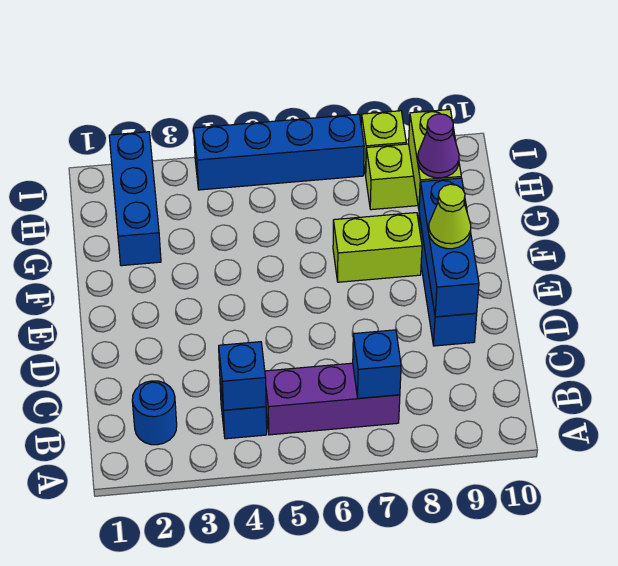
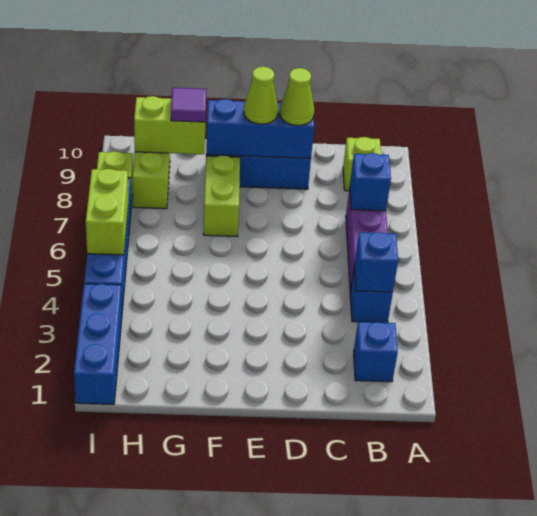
blue 1x1 round brick [132,381,177,445] -> blue 1x1 brick [354,322,398,382]
none -> lime 1x1 brick [343,137,381,191]
none -> lime 1x1 cone [280,68,314,126]
blue 1x3 brick [109,132,161,266] -> blue 1x3 brick turned to [74,283,122,405]
purple 1x1 cone [418,114,459,178] -> purple 1x1 tile [171,88,207,122]
none -> lime 1x2 brick [86,169,128,255]

